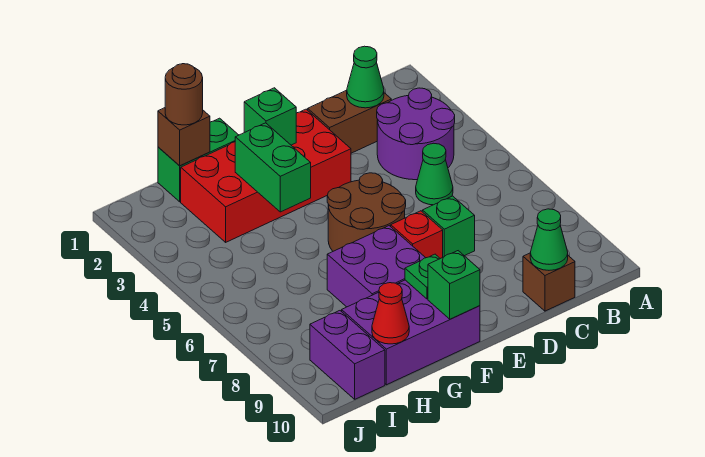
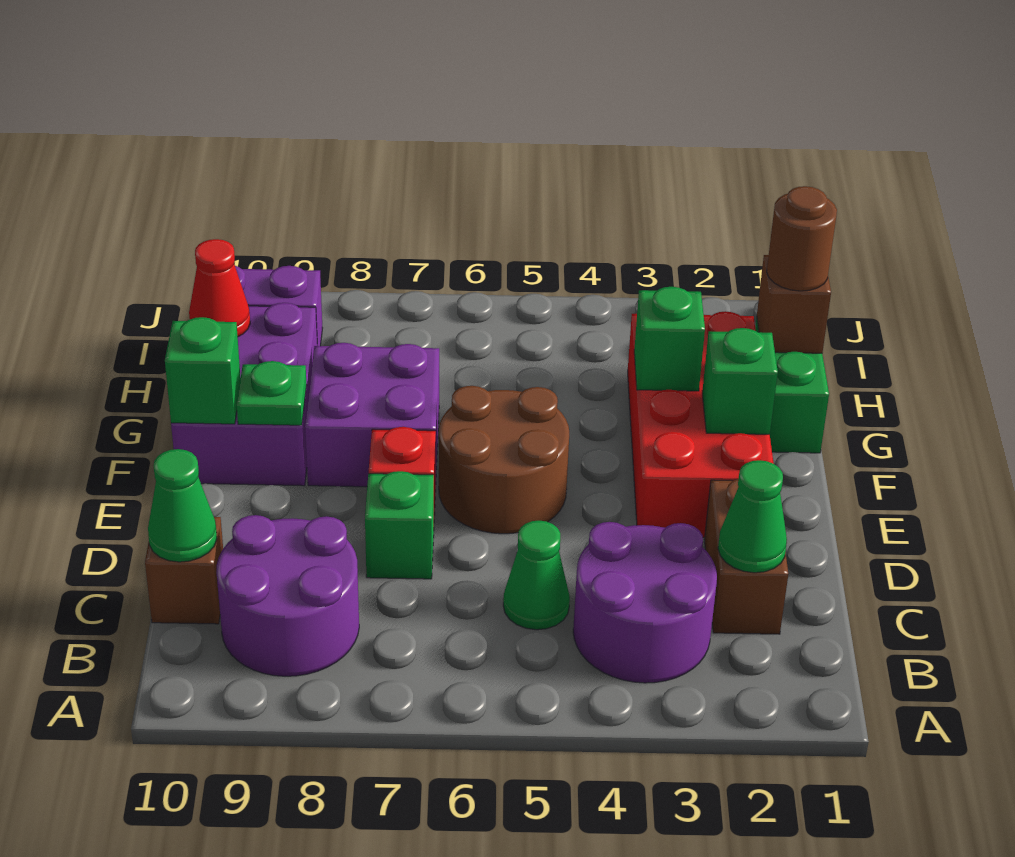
none -> purple 2x2 round brick [217,515,359,676]
green 1x2 brick [235,123,311,212] -> green 1x1 brick [634,287,705,391]

